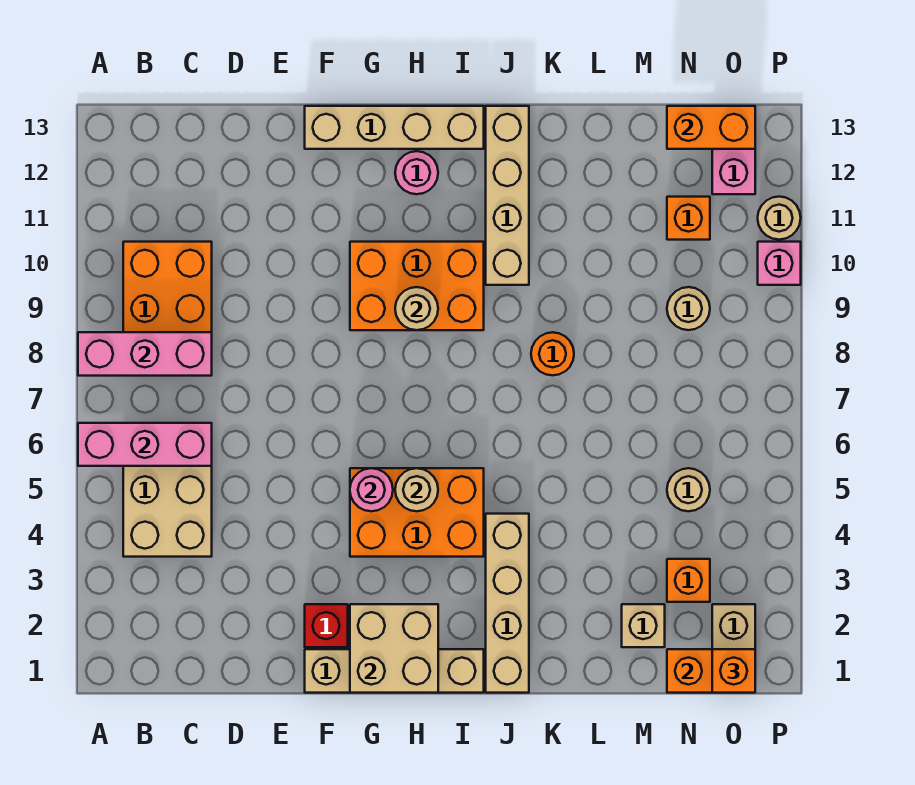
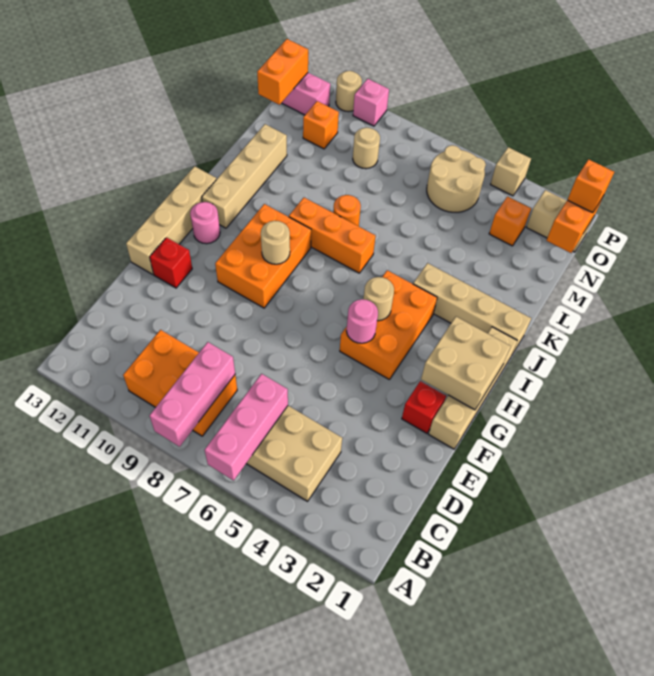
none -> red 1x1 brick [150,237,192,288]
none -> orange 1x3 brick [289,198,376,273]
tan 1x4 brick [486,106,529,285] -> tan 1x4 brick turned to [202,124,287,228]
tan 1x1 brick [622,604,665,647] -> tan 1x1 brick moved to [490,147,531,196]
tan 1x1 round brick [667,468,710,511] -> tan 2x2 round brick [427,145,486,212]

